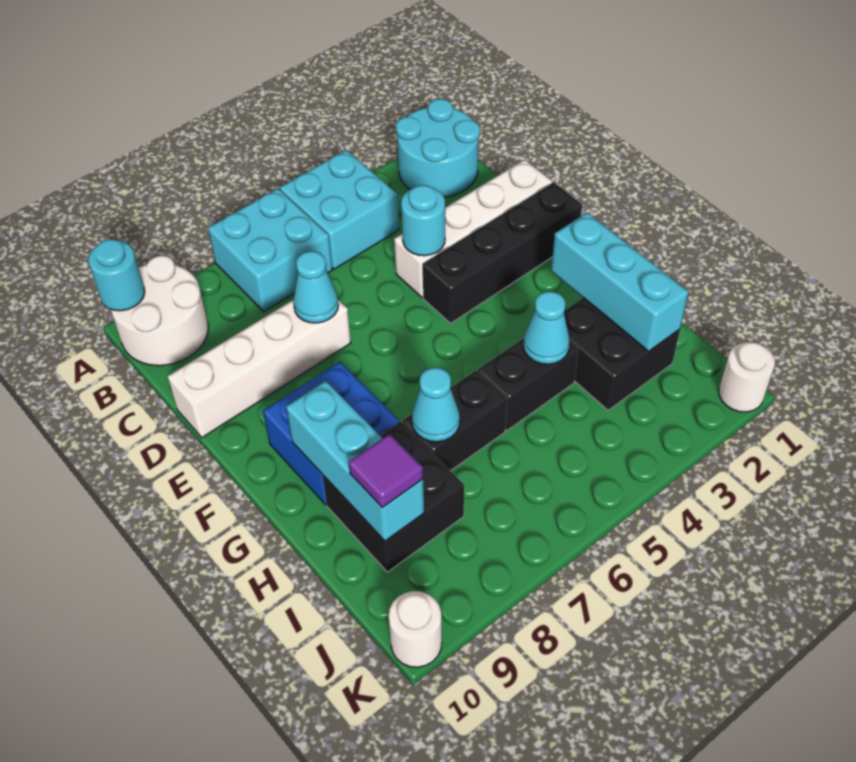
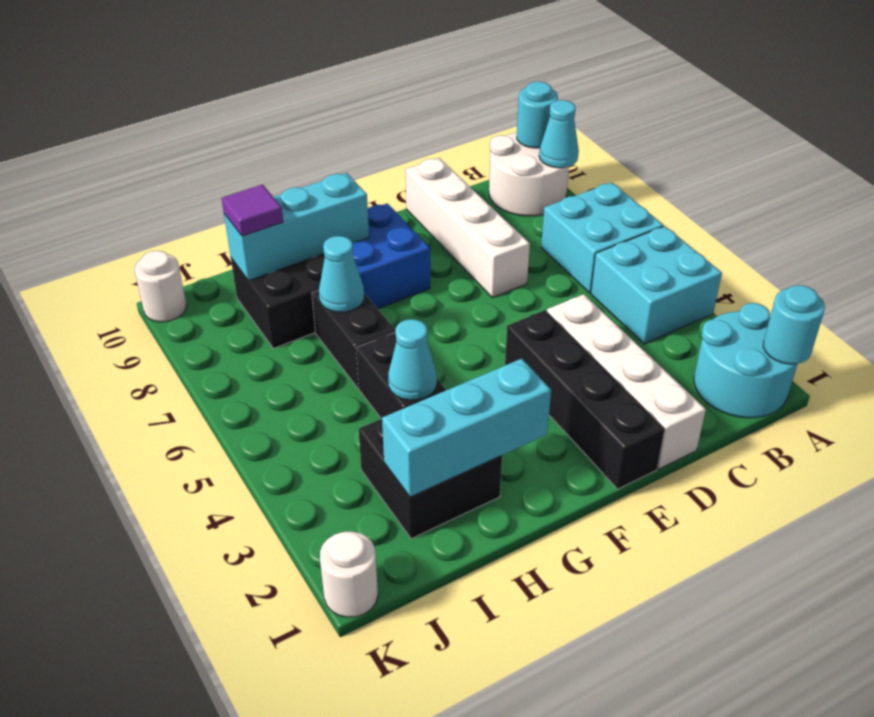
cyan 1x1 round brick [401,185,445,256] -> cyan 1x1 round brick moved to [763,285,825,364]
cyan 1x1 cone [293,251,339,323] -> cyan 1x1 cone moved to [539,100,579,168]

